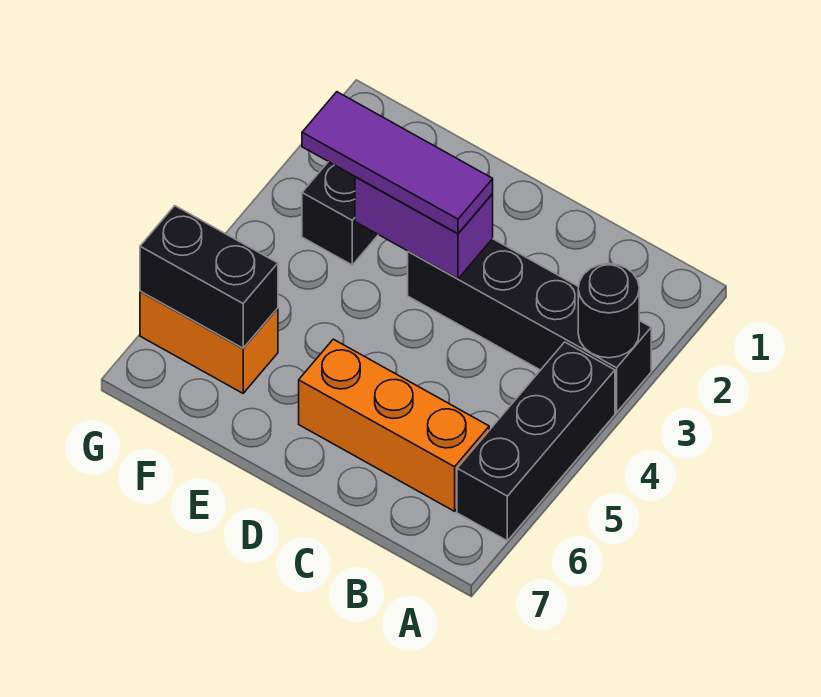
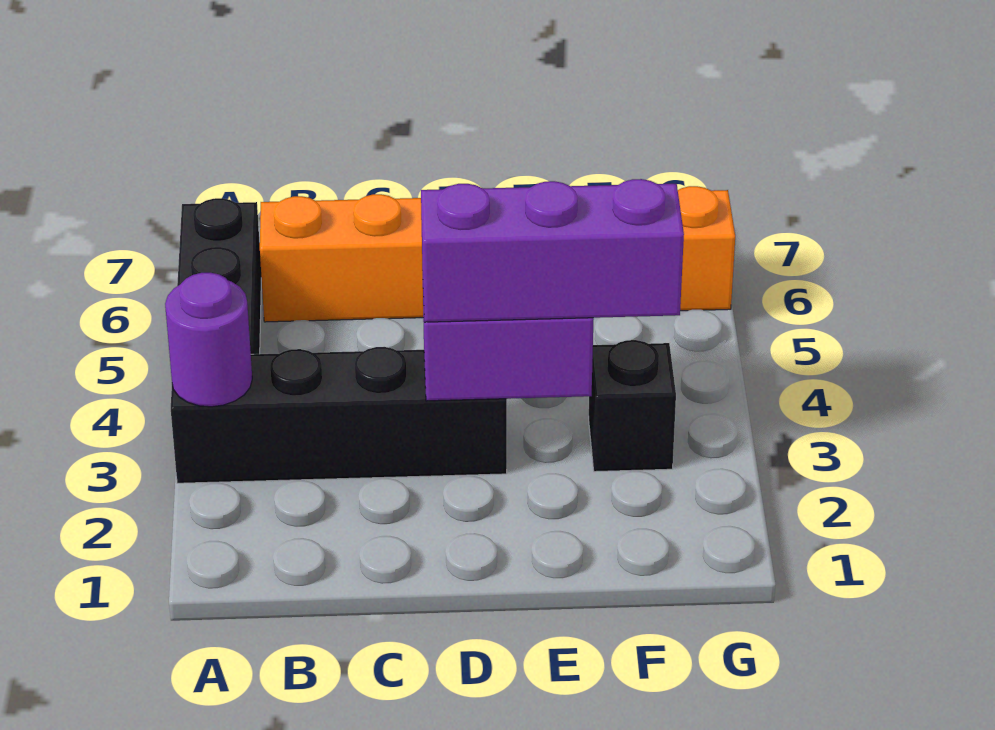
black 1x1 round brick [578,264,639,358] -> purple 1x1 round brick [165,273,252,407]
purple 1x3 tile [302,92,493,234] -> purple 1x3 brick [421,179,684,322]
black 1x2 brick [140,206,278,348] -> none

